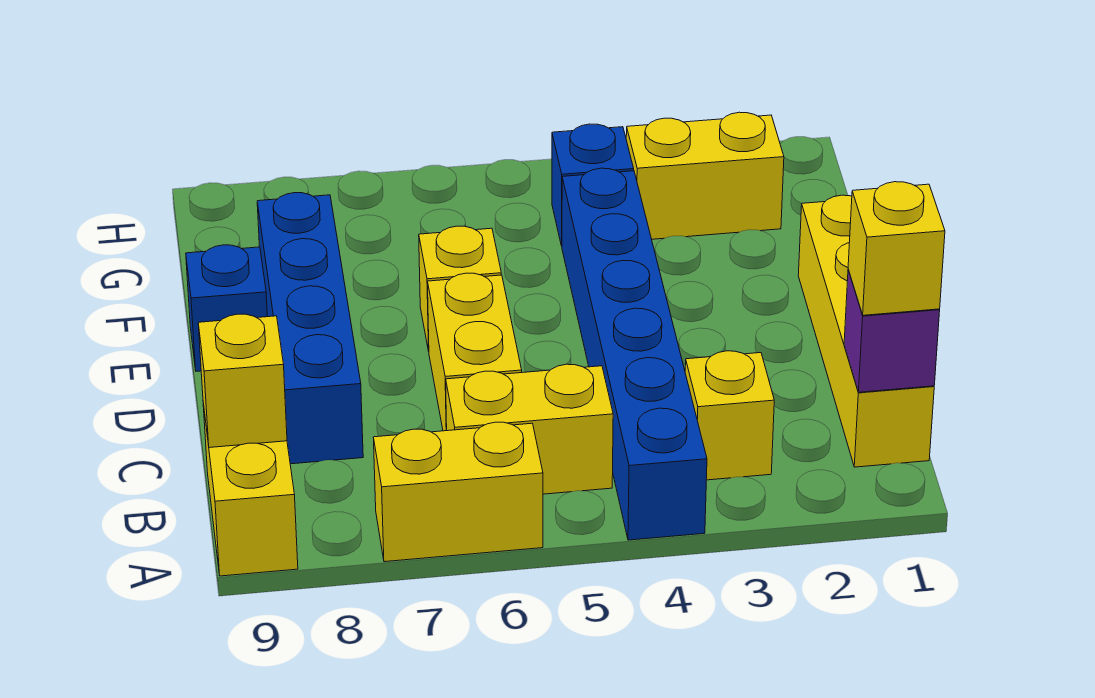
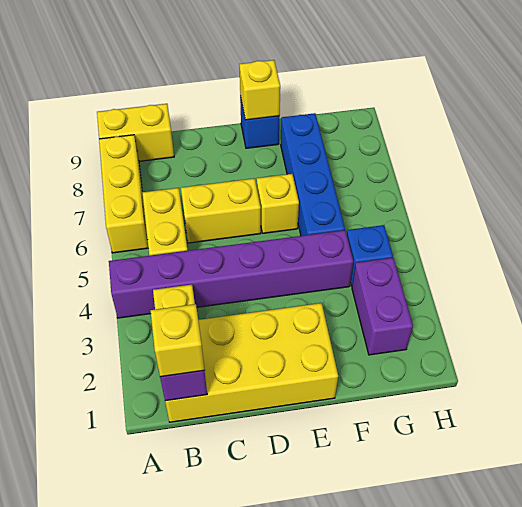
blue 1x6 brick [562,168,707,540] -> purple 1x6 brick [109,230,353,318]
yellow 1x2 brick [373,422,543,562] -> yellow 1x3 brick [99,135,148,253]
yellow 1x4 brick [798,195,934,467] -> yellow 2x4 brick [165,303,338,422]
yellow 1x1 brick [198,314,287,448] -> yellow 1x1 brick moved to [239,60,280,120]
blue 1x4 brick [257,193,363,464] -> blue 1x4 brick turned to [281,113,345,236]
yellow 1x2 brick [626,112,784,239] -> purple 1x2 brick [352,258,413,355]

